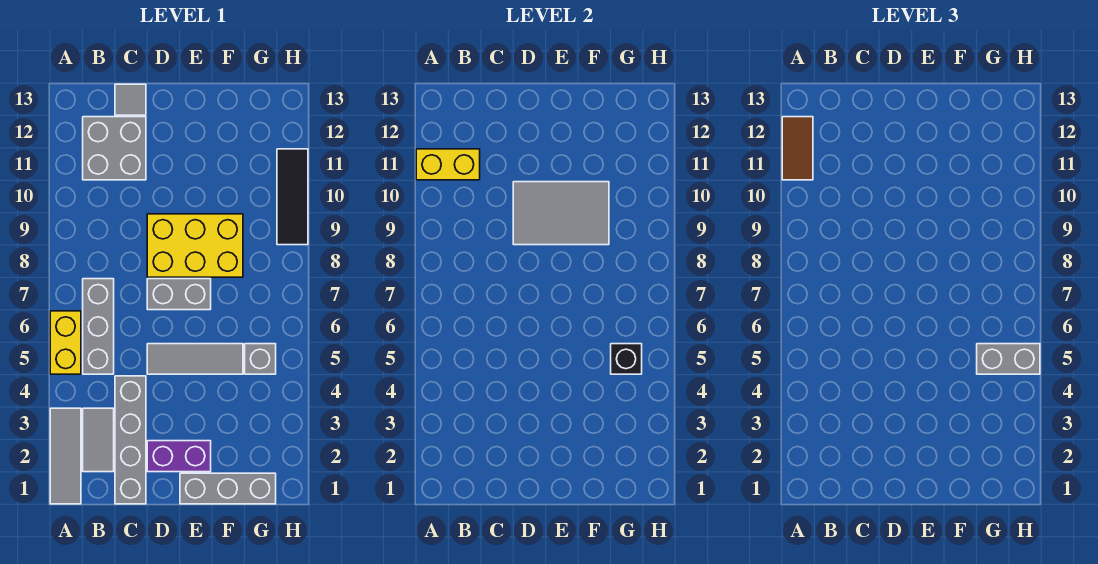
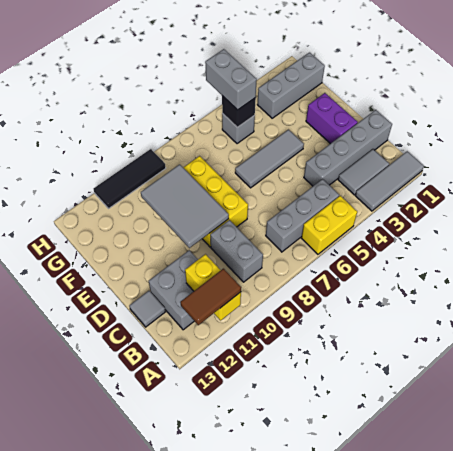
grey 1x3 tile [147,344,243,374] -> grey 1x3 tile turned to [235,130,304,188]
grey 1x2 brick [147,279,211,310] -> grey 1x2 brick moved to [210,220,263,282]
grey 1x3 brick [180,473,276,504] -> grey 1x3 brick turned to [258,53,325,118]

